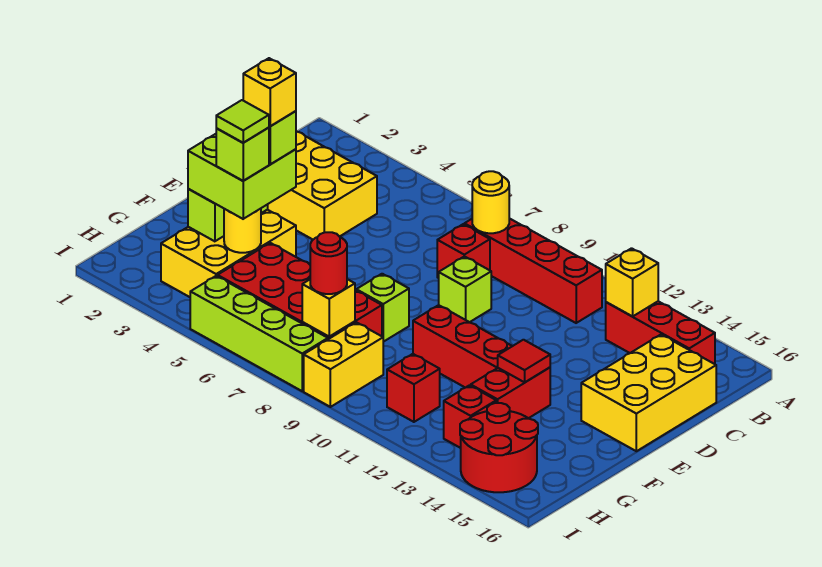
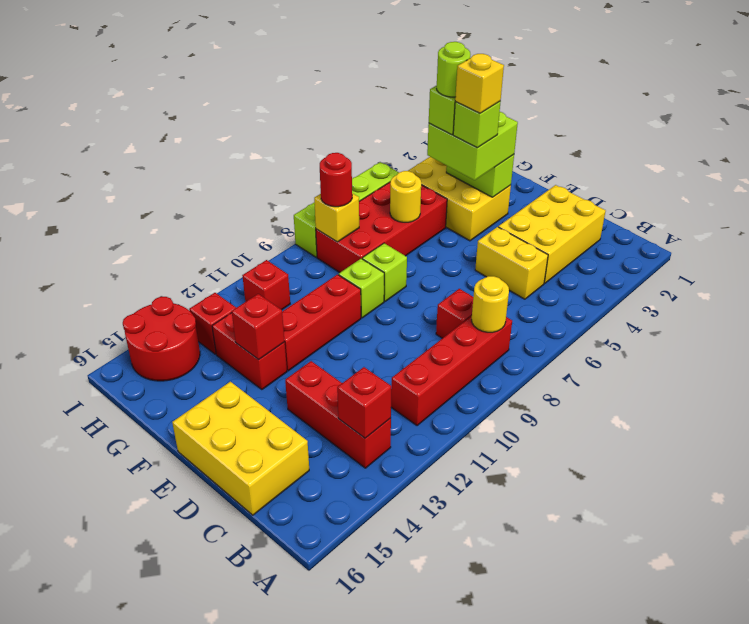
red 1x3 brick [606,301,715,364] -> red 1x3 brick turned to [285,361,391,468]
yellow 1x1 brick [606,248,658,317] -> red 1x1 brick [337,367,391,438]
lime 1x1 brick [439,256,491,322] -> lime 1x1 brick moved to [339,259,384,318]
red 1x1 tile [498,340,550,382] -> red 1x1 brick [232,294,285,360]
yellow 1x1 round brick [224,209,261,253] -> yellow 1x1 round brick moved to [390,171,421,222]
lime 1x1 tile [216,100,269,143] -> lime 1x1 round brick [437,42,470,97]
yellow 1x2 brick [304,322,383,407] -> yellow 1x2 brick moved to [475,227,548,299]

